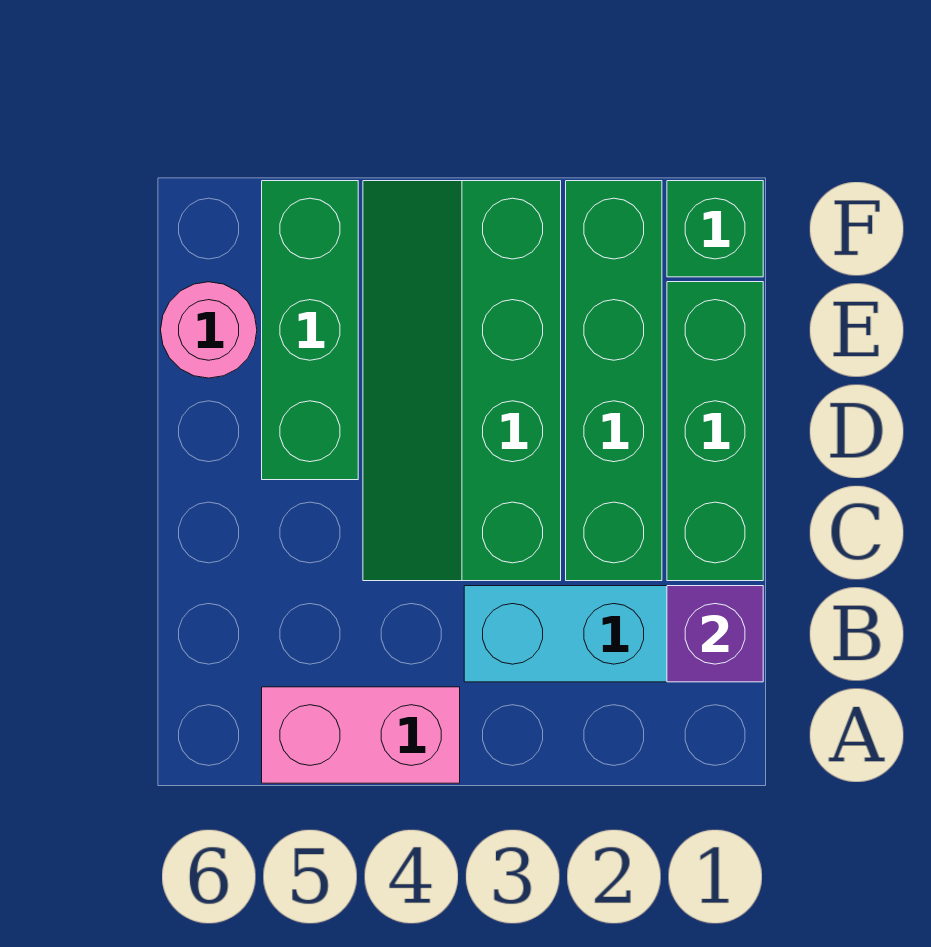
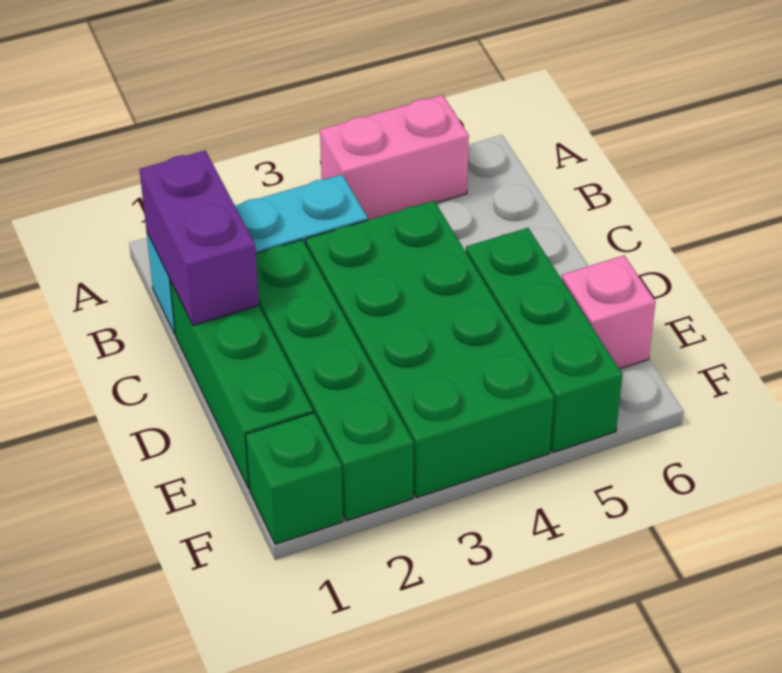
purple 1x1 brick [667,586,763,682] -> purple 1x2 brick [140,151,259,325]
green 2x4 slope [363,181,561,581] -> green 2x4 brick [306,201,554,498]
pink 1x1 round brick [161,282,257,378] -> pink 1x1 brick [562,255,656,369]

